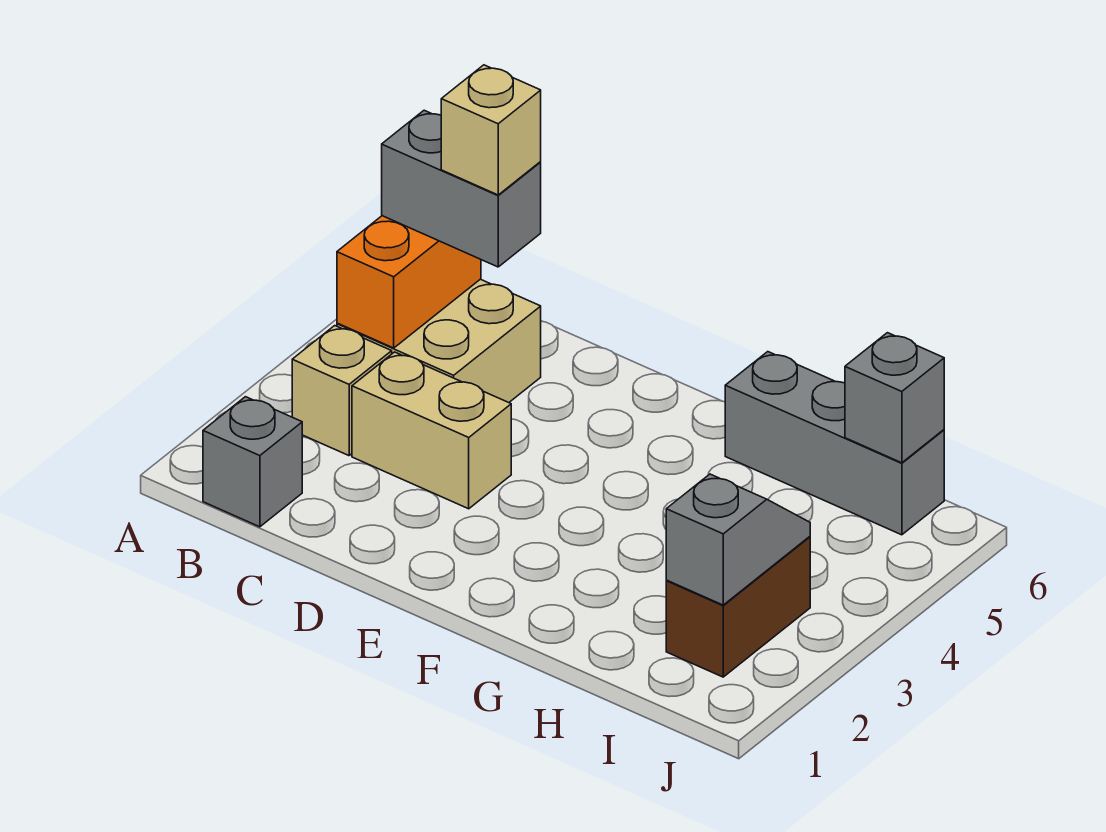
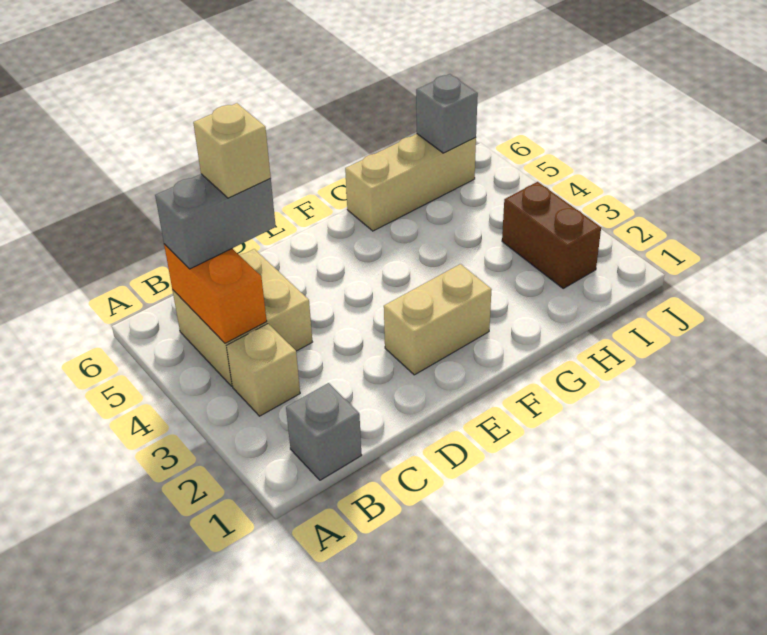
tan 1x2 brick [352,352,511,509] -> tan 1x2 brick moved to [384,264,492,375]
grey 1x3 brick [725,352,944,535] -> tan 1x3 brick [345,134,476,231]
grey 1x2 slope [666,474,810,605] -> none

